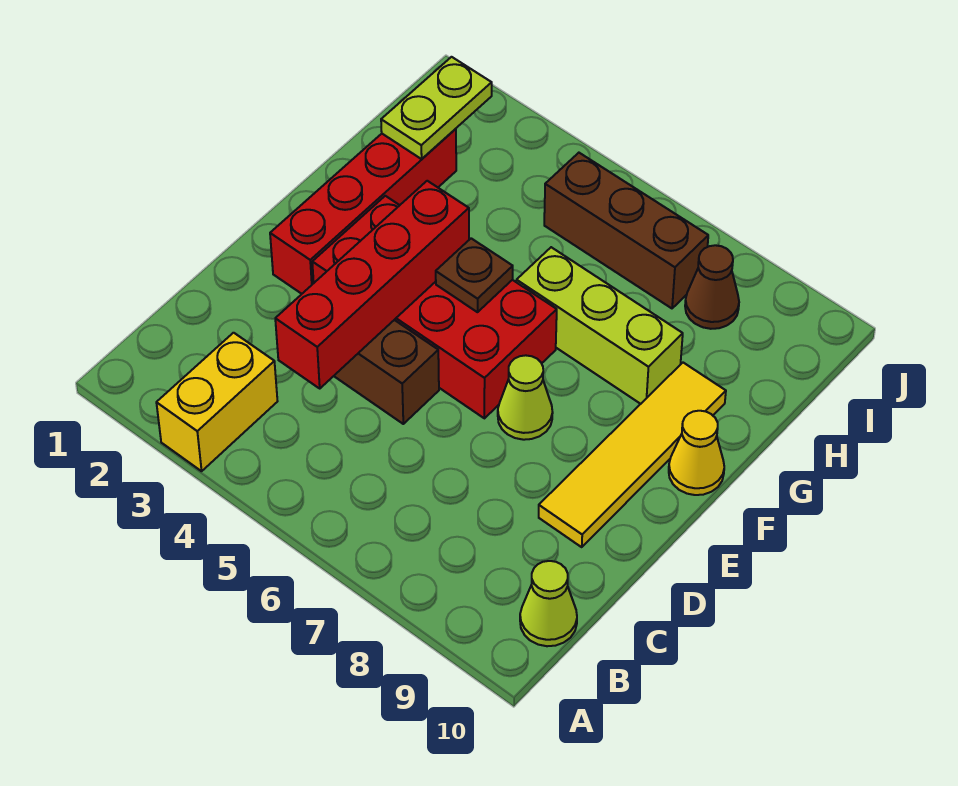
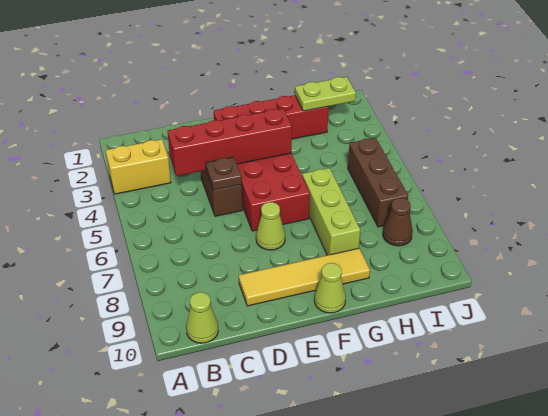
brown 1x1 plate [436,238,513,312] -> brown 1x1 plate moved to [206,157,242,190]
yellow 1x1 cone [669,411,724,495] -> lime 1x1 cone [314,263,346,313]

